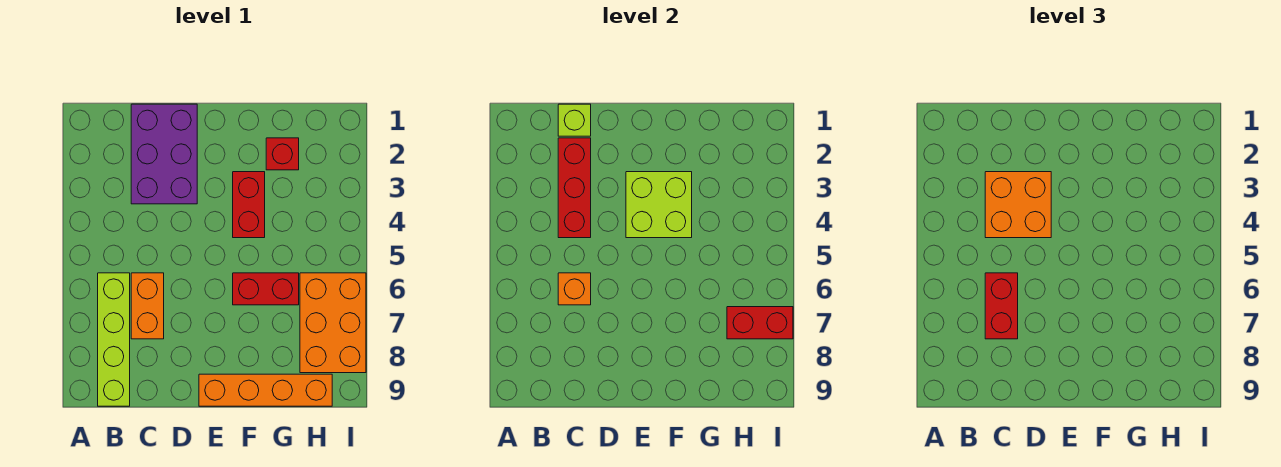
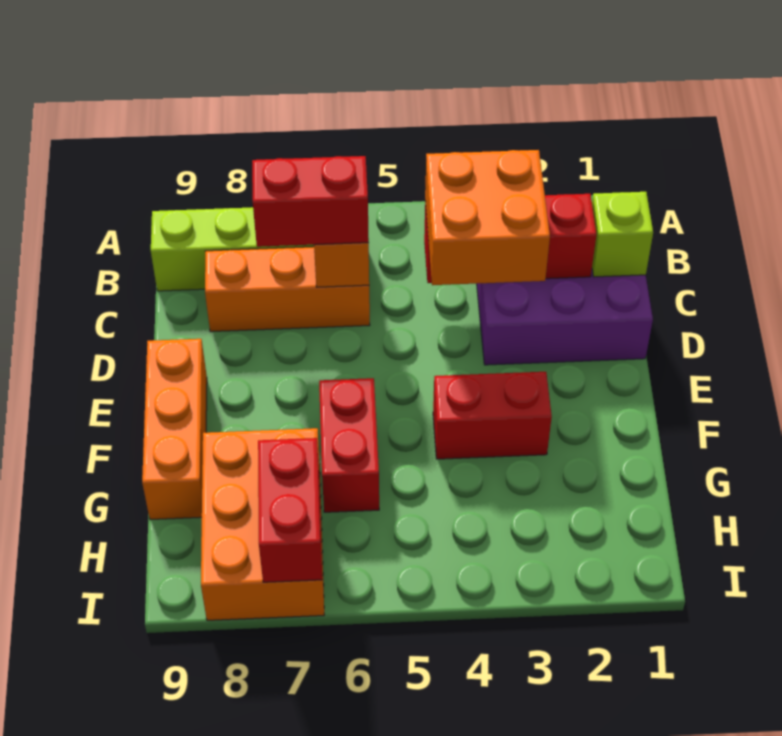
orange 1x2 brick [131,273,164,339] -> orange 1x3 brick [205,247,370,332]
lime 2x2 brick [626,172,692,238] -> none
orange 1x4 brick [199,374,332,406] -> orange 1x3 brick [142,339,207,520]
red 1x1 brick [266,138,299,170] -> none
orange 2x3 brick [300,273,366,373] -> orange 2x3 brick turned to [201,428,324,620]

